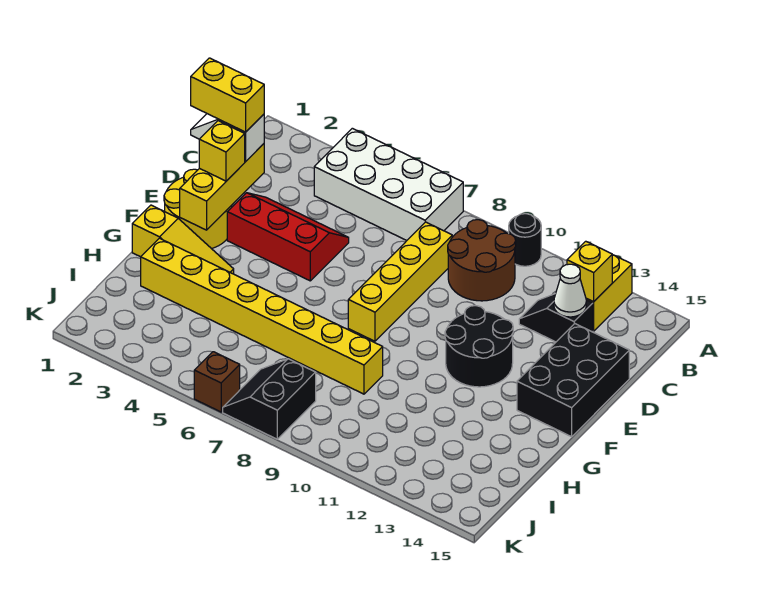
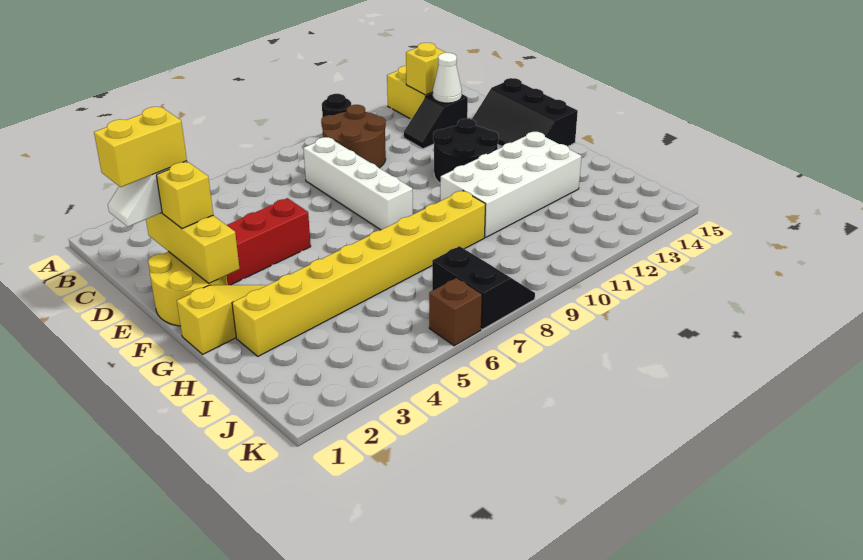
white 2x4 brick [314,128,463,240] -> white 2x4 brick moved to [440,132,582,237]
yellow 1x4 brick [348,222,452,341] -> white 1x4 brick [303,137,413,230]
black 2x3 brick [517,324,629,437] -> black 2x3 slope [472,78,578,147]
black 2x2 slope [223,359,316,439] -> black 2x2 slope turned to [432,246,535,329]

